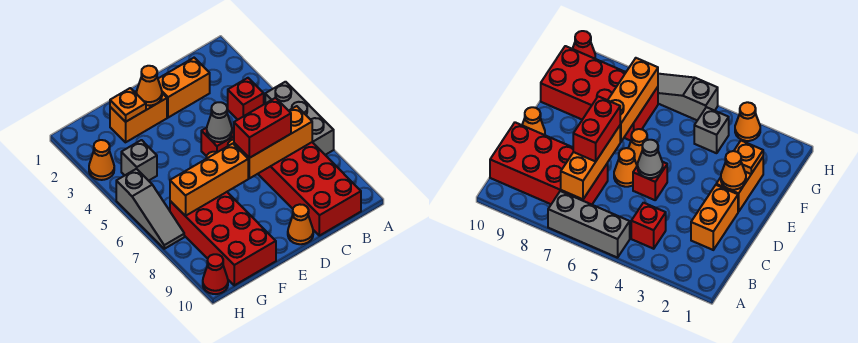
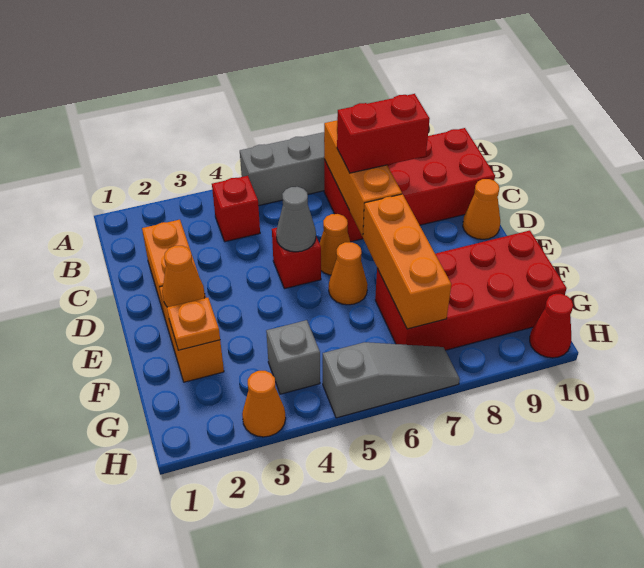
red 1x2 brick [234,98,291,158] -> red 1x2 brick turned to [337,94,430,173]

